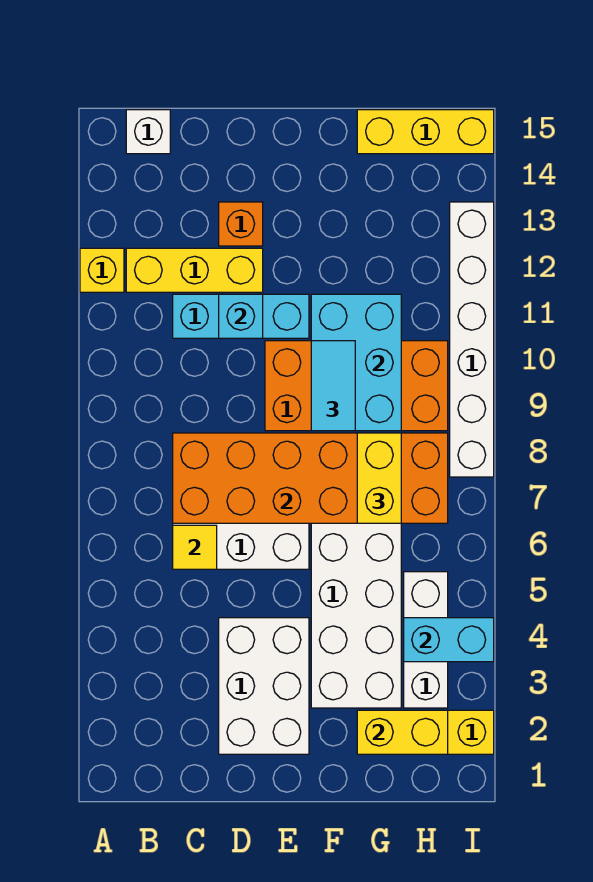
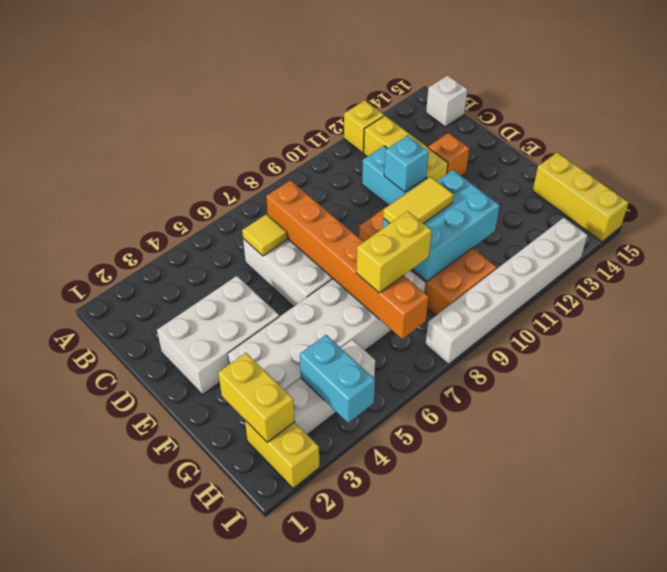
orange 2x6 brick [173,433,448,523] -> orange 1x6 brick [266,180,429,339]
cyan 1x2 tile [311,341,355,431] -> yellow 1x2 tile [383,177,453,224]

